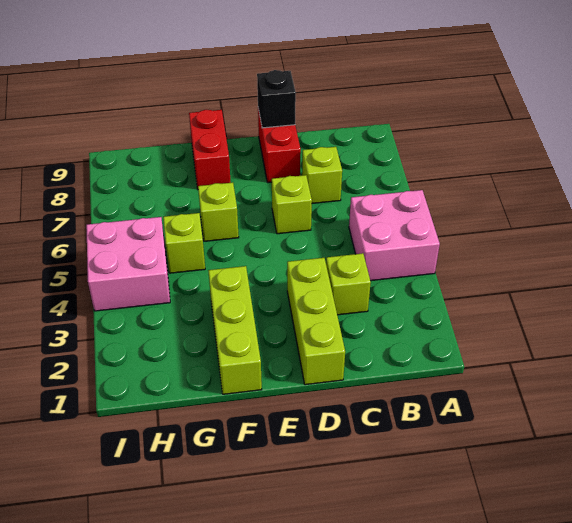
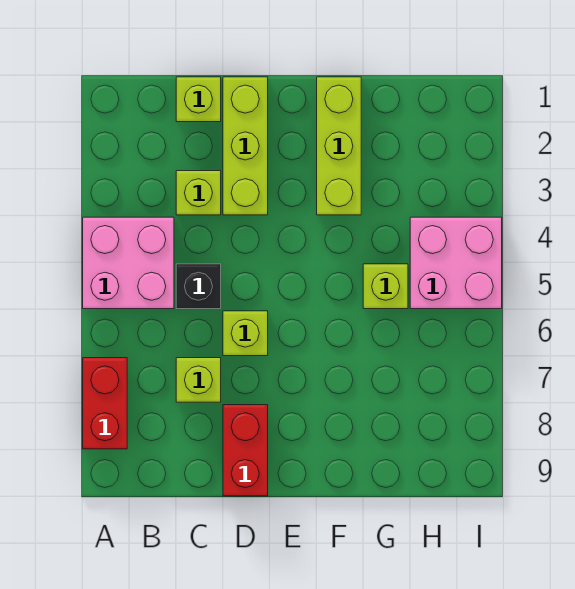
black 1x1 brick [257,70,296,128] -> black 1x1 brick moved to [176,264,221,309]
lime 1x1 brick [198,183,239,241] -> lime 1x1 brick moved to [176,77,221,122]
red 1x2 brick [189,110,231,189] -> red 1x2 brick moved to [83,358,127,449]

